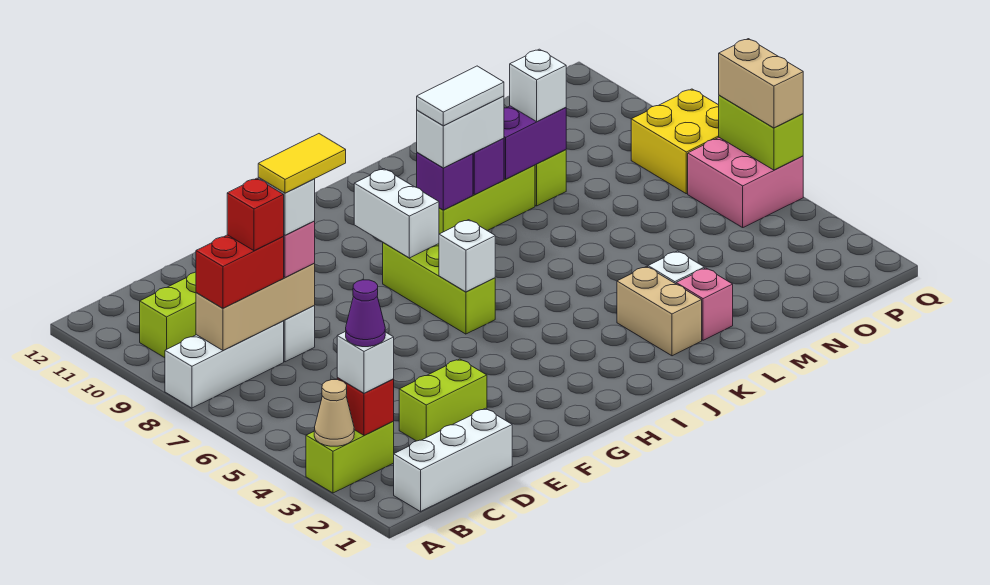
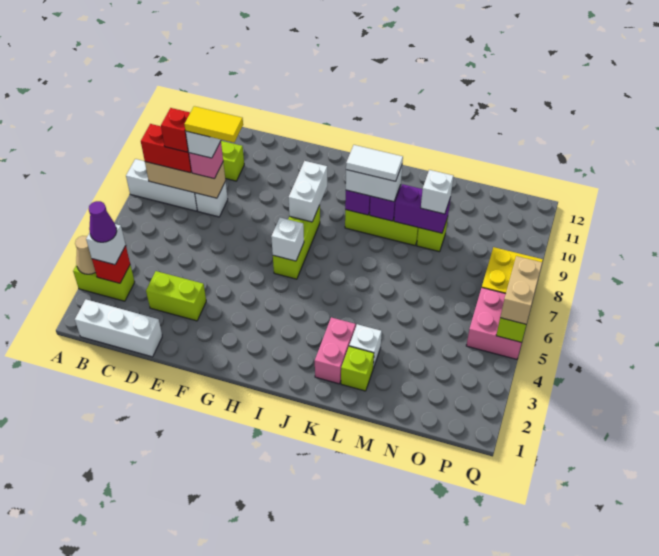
tan 1x2 brick [617,267,702,356] -> pink 1x2 brick [315,317,356,384]
pink 1x1 brick [676,268,733,340] -> lime 1x1 brick [341,346,374,391]

